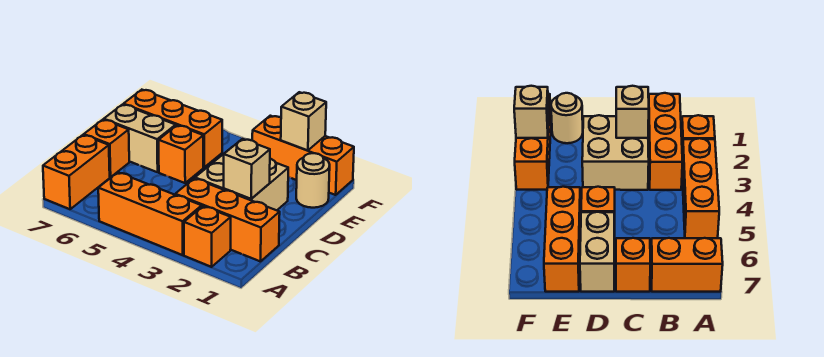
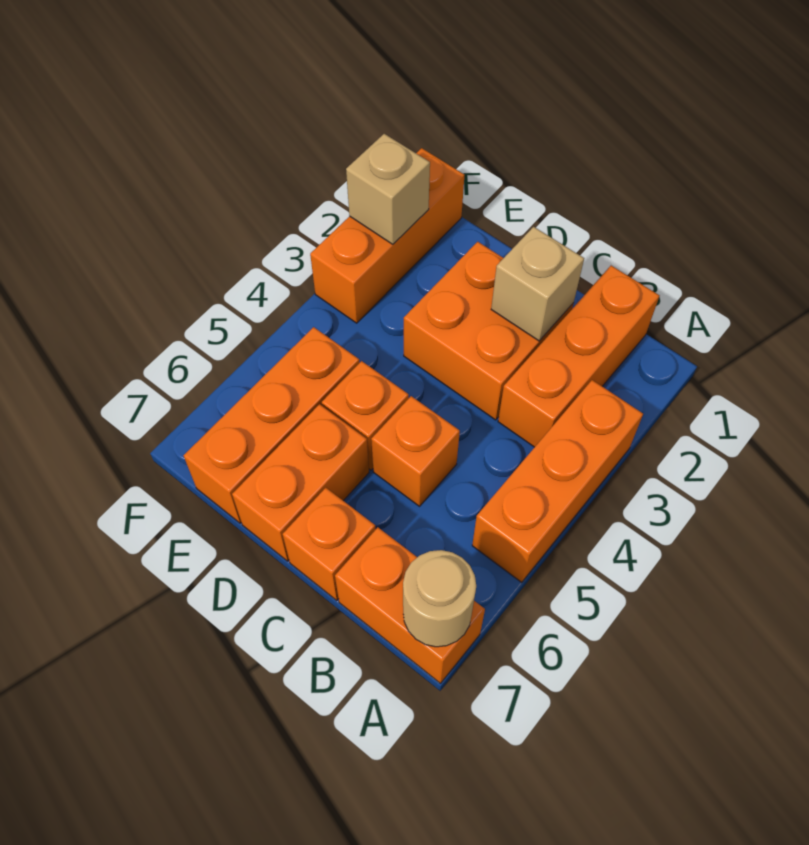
orange 1x1 brick [184,206,231,267] -> orange 1x1 brick moved to [371,396,460,506]
tan 2x2 brick [195,147,288,210] -> orange 2x2 brick [404,242,574,420]
tan 1x2 brick [104,104,176,172] -> orange 1x2 brick [232,404,369,561]
tan 1x1 round brick [296,153,330,208] -> tan 1x1 round brick moved to [403,550,476,647]

